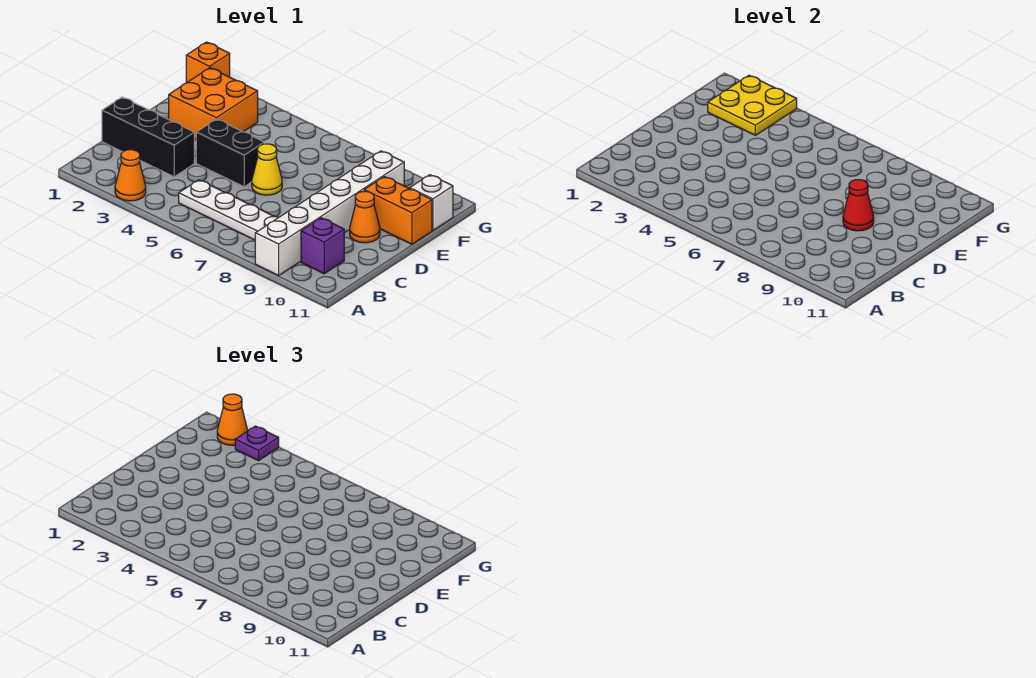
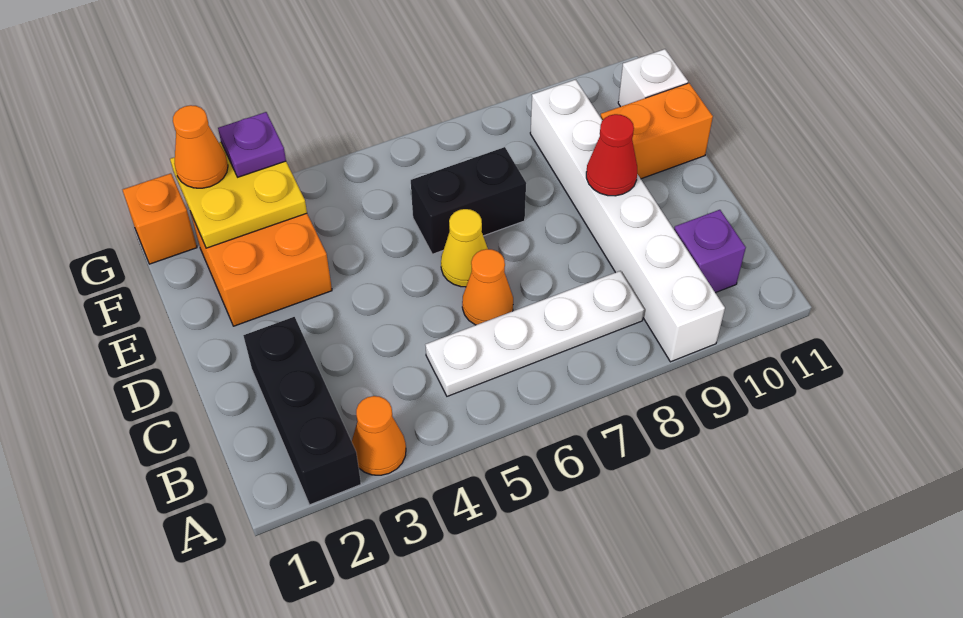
black 1x3 brick [102,97,194,177] -> black 1x3 brick turned to [243,317,361,505]
black 1x2 brick [196,119,264,187] -> black 1x2 brick moved to [411,147,526,254]
orange 1x1 cone [350,191,380,243] -> orange 1x1 cone moved to [462,249,513,325]

